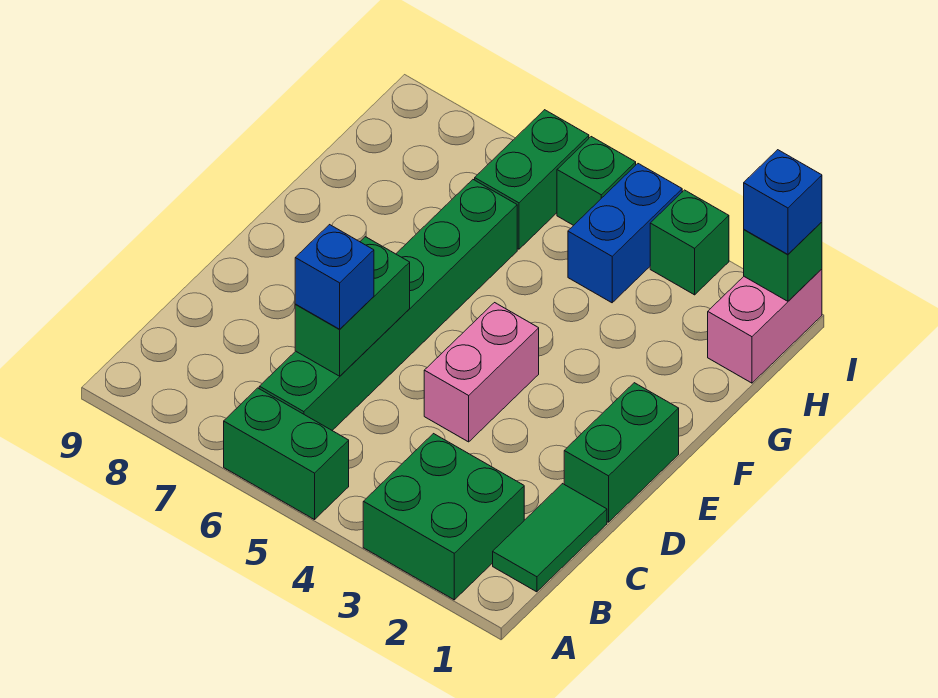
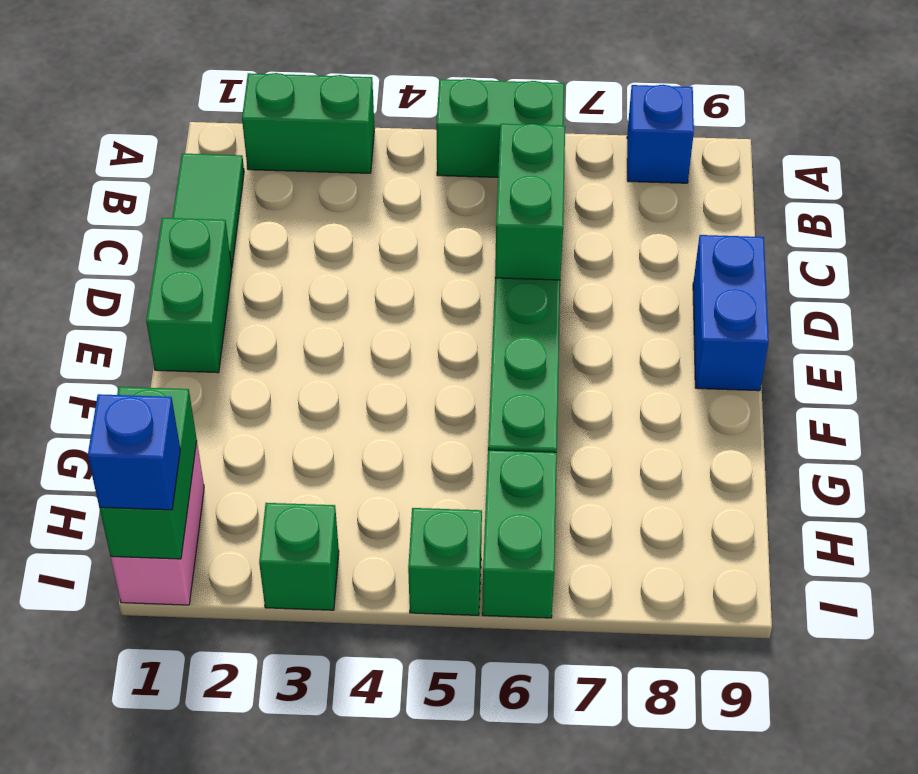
green 2x2 brick [363,434,524,600] -> green 1x2 brick [242,73,375,173]
blue 1x1 brick [295,225,374,329] -> blue 1x1 brick moved to [627,85,694,183]
pink 1x2 brick [424,303,539,442] -> none
blue 1x2 brick [568,164,682,303] -> blue 1x2 brick moved to [693,235,769,391]
green 1x1 brick [744,222,822,301] -> green 1x2 brick [99,387,197,559]

